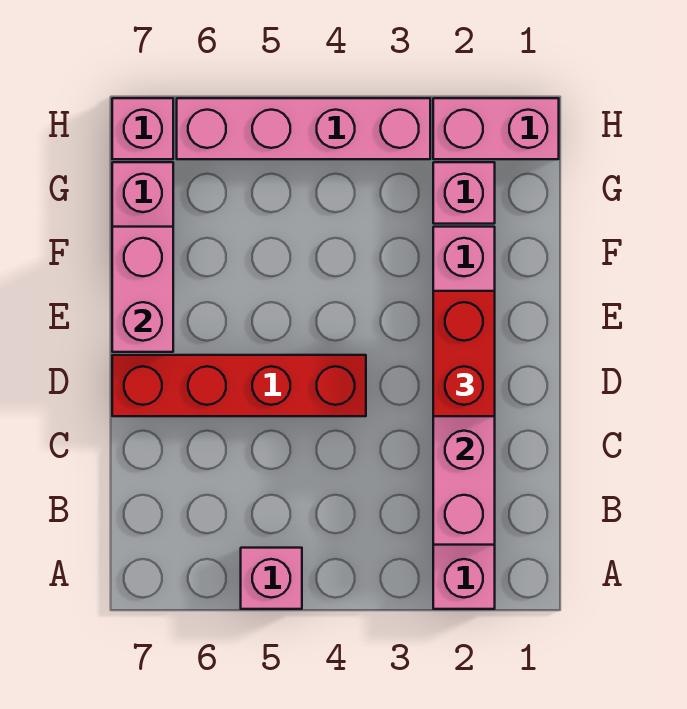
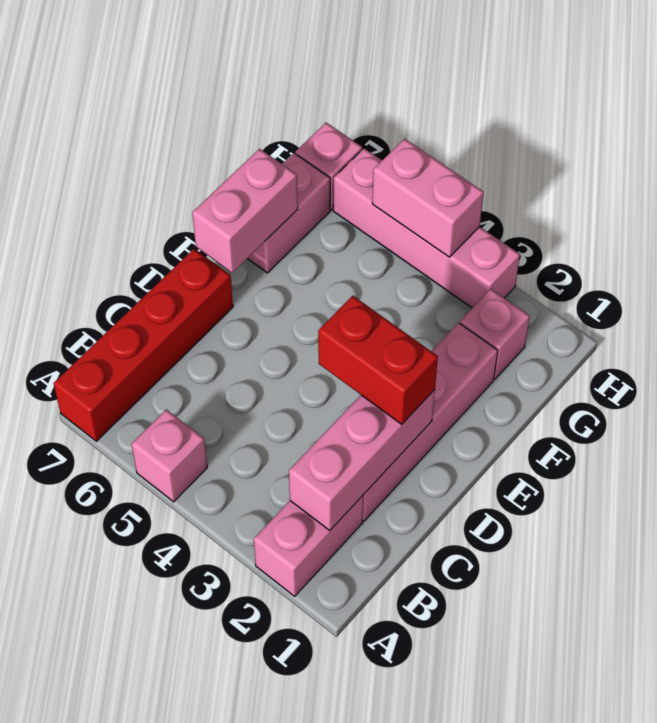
red 1x2 brick [433,291,495,416] -> red 1x2 brick turned to [318,296,438,424]
red 1x4 brick [112,355,366,416] -> red 1x4 brick turned to [54,249,233,441]
pink 1x2 brick [433,98,559,159] -> pink 1x2 brick moved to [372,139,484,257]

